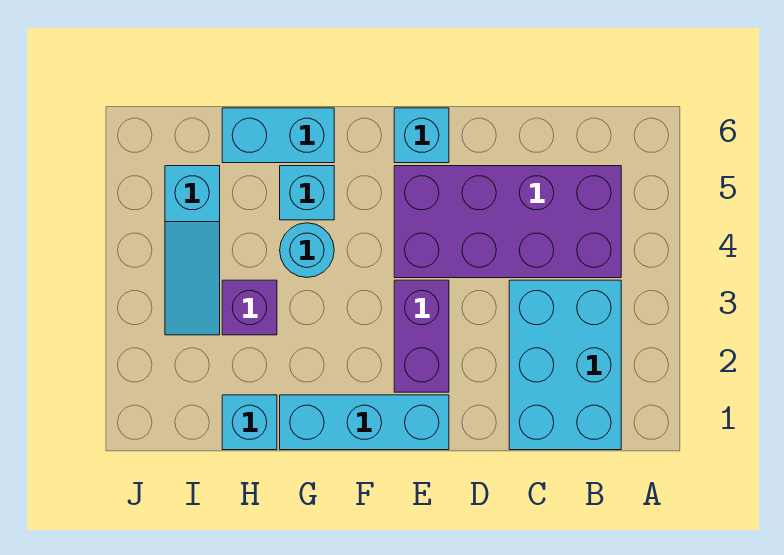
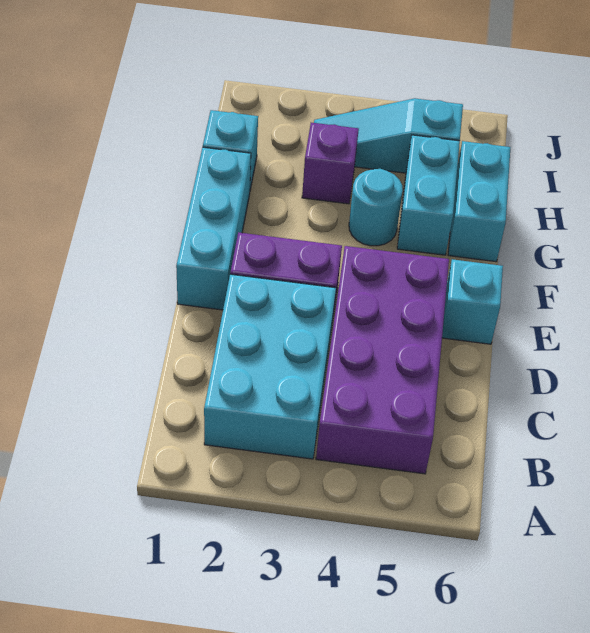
cyan 2x3 brick [509,280,621,450] -> cyan 2x3 brick turned to [204,274,336,459]
cyan 1x1 brick [280,166,334,220] -> cyan 1x2 brick [397,135,460,255]

